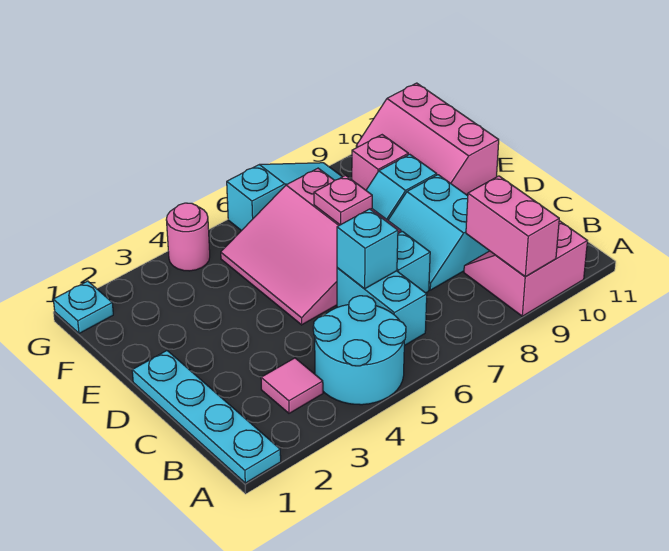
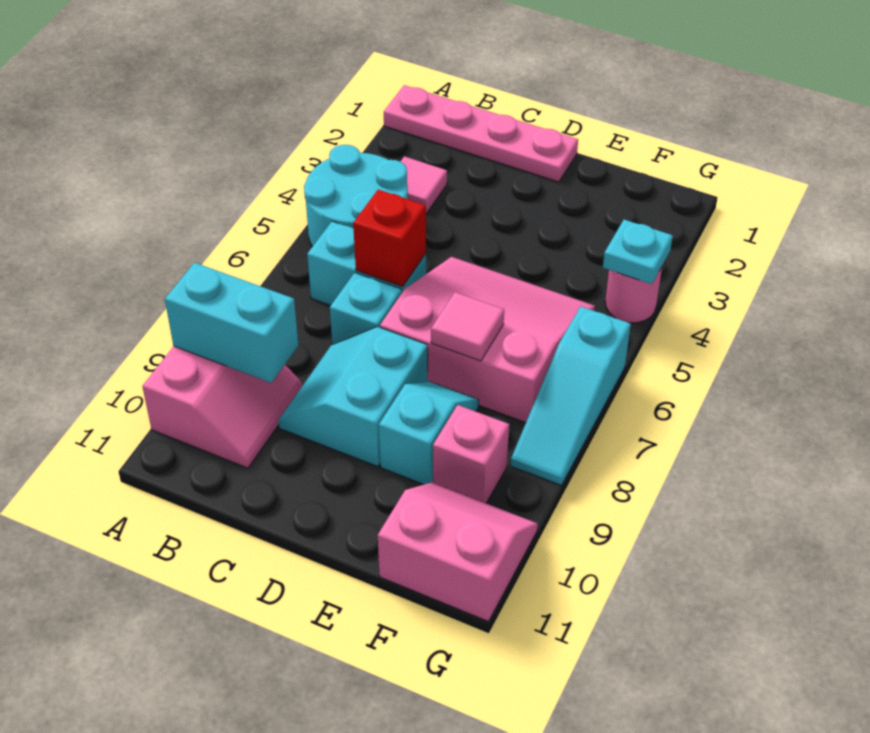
cyan 1x4 plate [132,351,281,483] -> pink 1x4 plate [384,85,578,182]
pink 1x2 brick [466,176,559,277] -> cyan 1x2 brick [165,263,299,383]
cyan 1x1 brick [337,209,398,289] -> red 1x1 brick [353,190,426,287]
cyan 2x2 slope [388,175,489,290] -> cyan 2x2 slope turned to [278,327,428,467]
pink 1x1 plate [314,175,372,225] -> pink 1x1 tile [431,292,504,361]
pink 2x3 slope [356,83,499,195] -> pink 2x2 slope [378,482,538,622]
cyan 1x1 plate [53,281,113,333] -> cyan 1x1 plate moved to [603,220,673,284]

